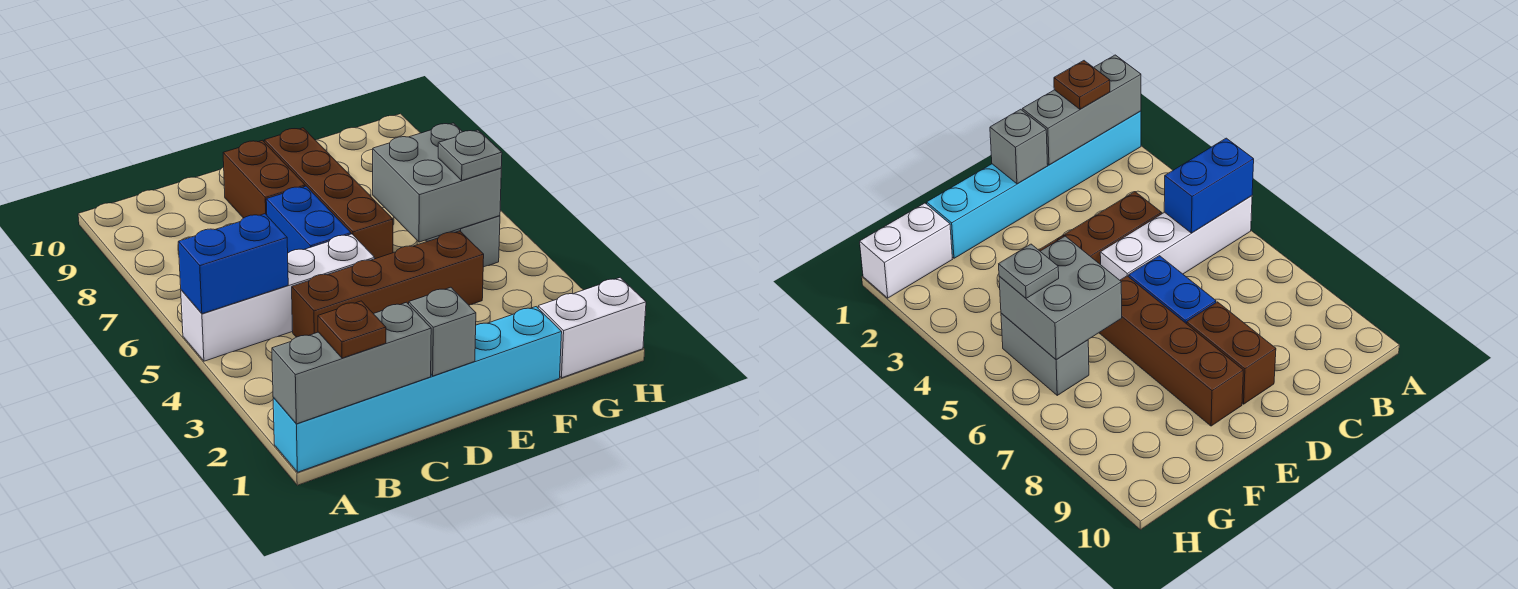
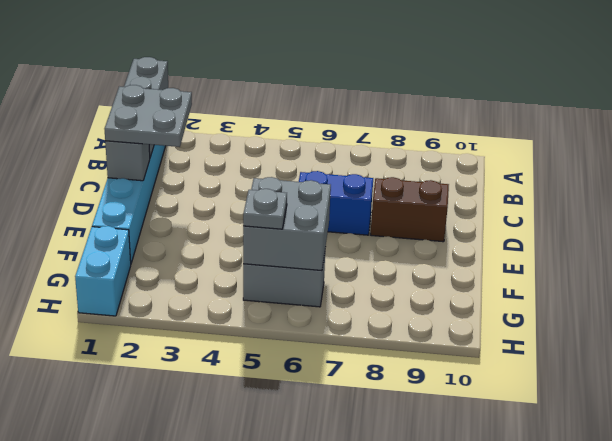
white 1x4 brick [181,234,375,361] -> none
blue 1x2 brick [178,214,288,314] -> none
brown 1x1 plate [318,301,386,358] -> none
none -> grey 2x2 plate [105,85,192,147]
brown 1x4 brick [292,231,484,337] -> none
brown 1x4 brick [264,128,393,259] -> none
white 1x2 brick [538,278,646,378] -> cyan 1x2 brick [75,226,131,316]

